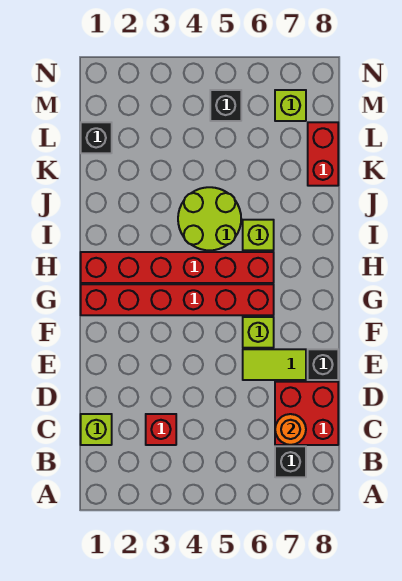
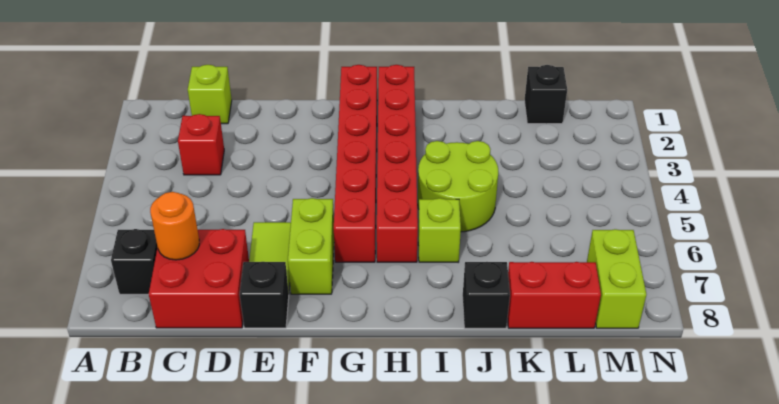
lime 1x1 brick [243,317,274,348] -> lime 1x2 brick [288,198,334,294]
black 1x1 brick [210,90,241,121] -> black 1x1 brick moved to [463,262,510,328]
lime 1x1 brick [275,90,306,121] -> lime 1x2 brick [587,229,646,328]

